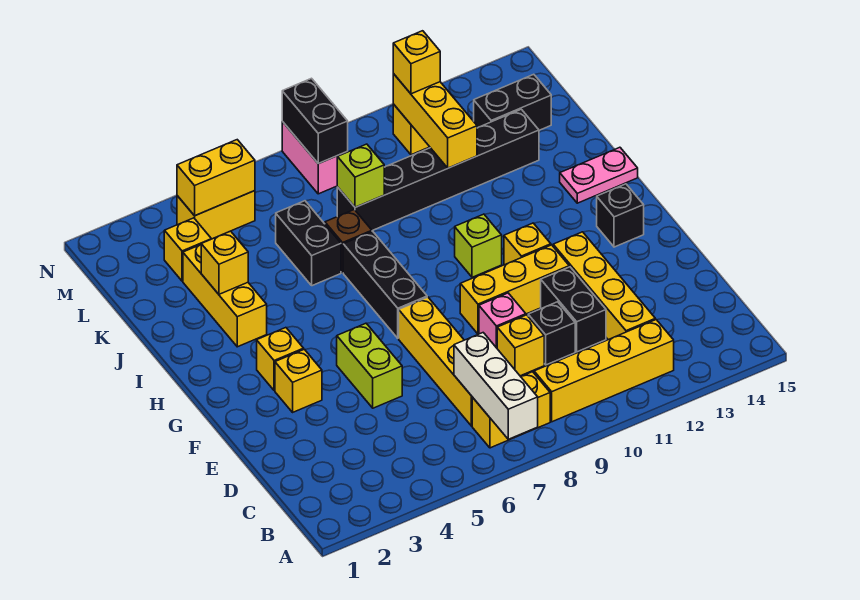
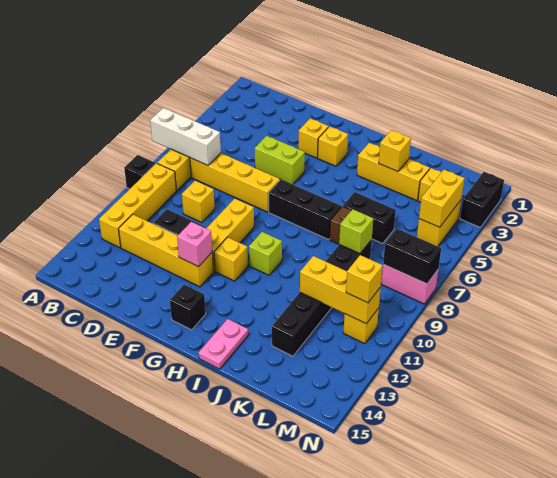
black 1x1 brick [528,302,575,365] -> black 1x1 brick moved to [124,155,156,189]
pink 1x1 brick [479,293,526,348] -> pink 1x1 brick moved to [177,222,212,267]
black 1x2 brick [474,74,551,130] -> black 1x2 brick moved to [460,172,504,228]

